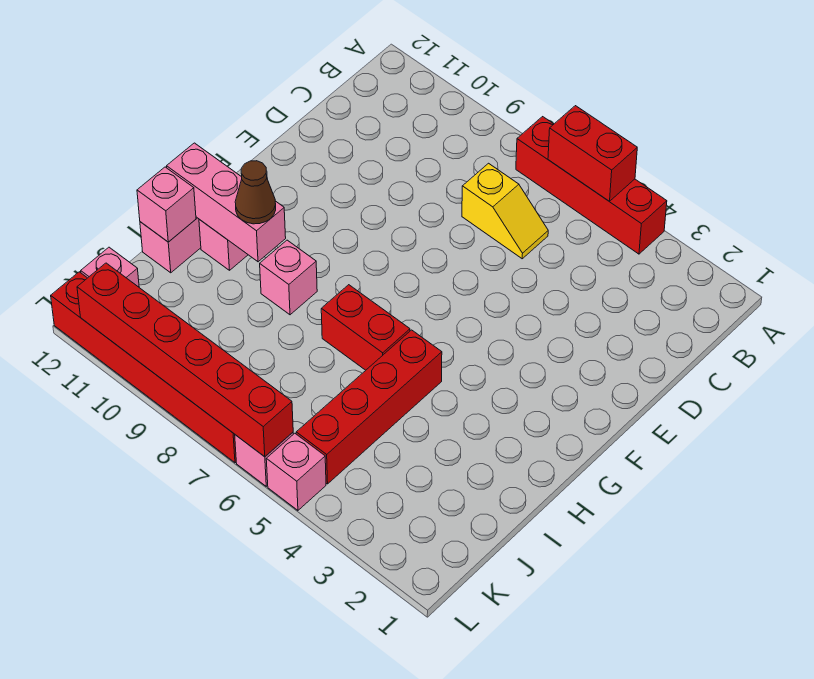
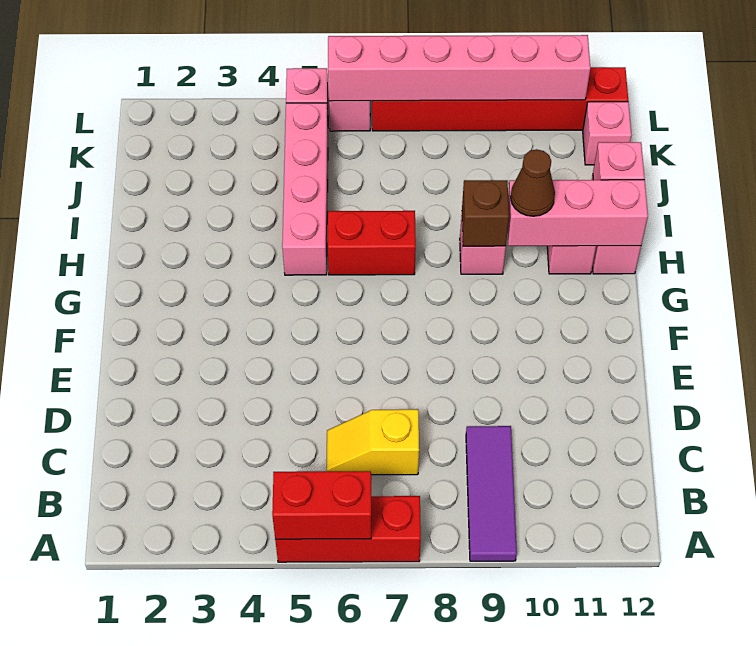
red 1x4 brick [516,117,667,254] -> red 1x3 brick [275,496,421,562]
none -> purple 1x3 tile [466,426,517,561]
red 1x4 brick [296,330,442,484] -> pink 1x4 brick [282,103,328,275]
none -> brown 1x1 brick [462,180,509,246]
red 1x6 brick [77,263,293,457] -> pink 1x6 brick [328,35,590,101]

